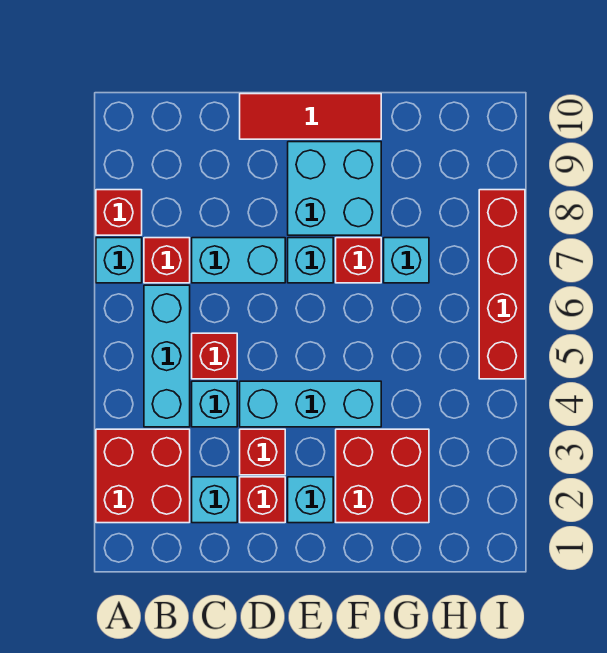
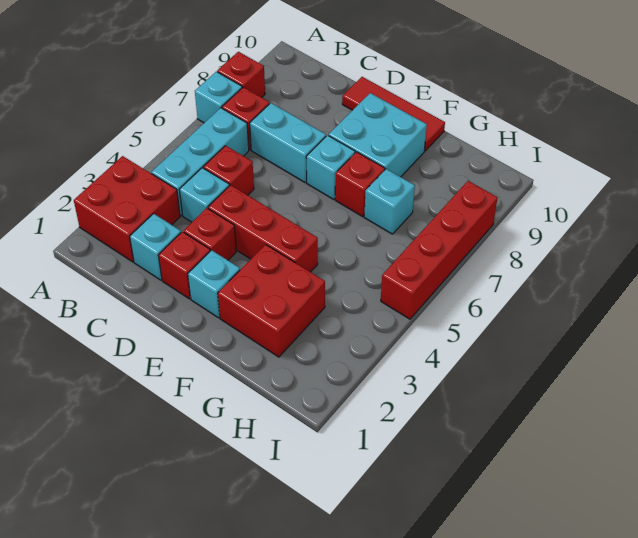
cyan 1x3 brick [240,381,381,427] -> red 1x3 brick [208,185,318,272]

